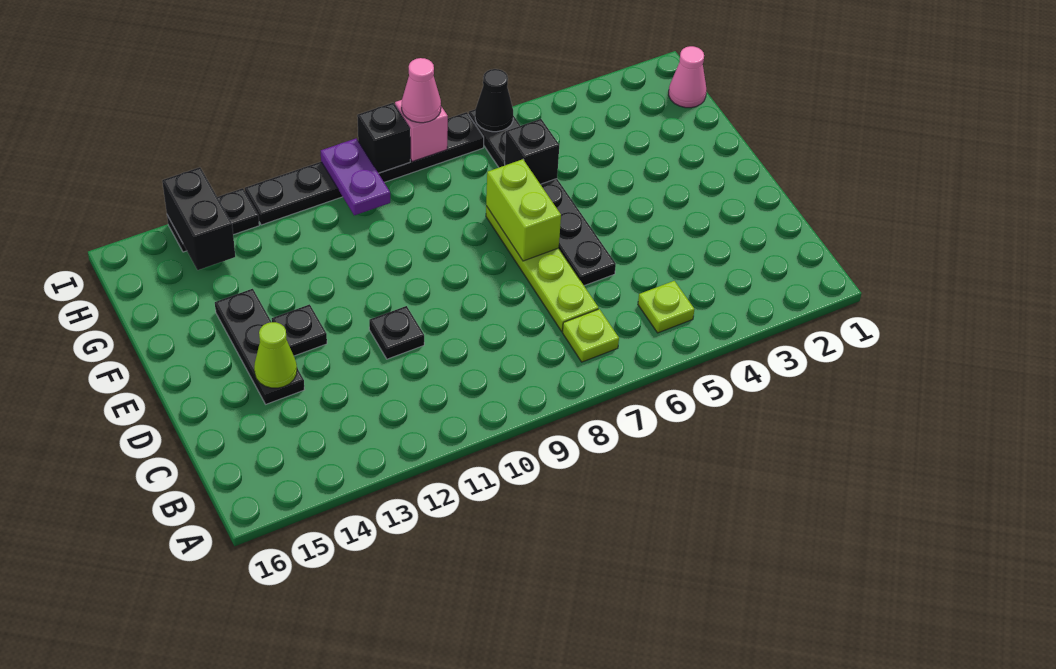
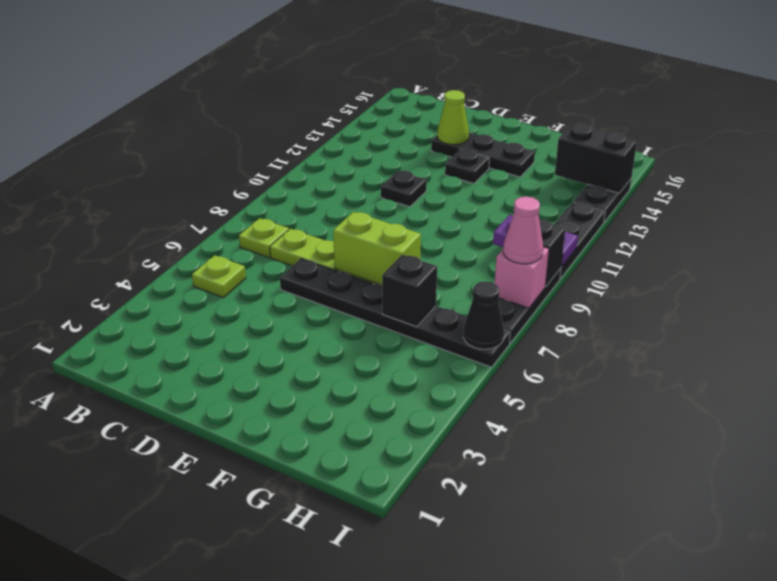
pink 1x1 cone [669,46,707,108] -> none

